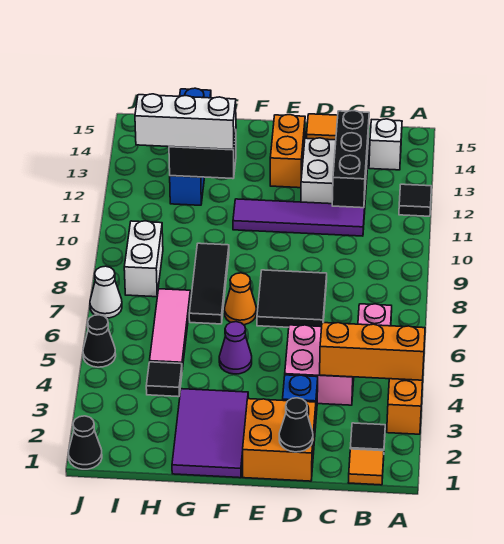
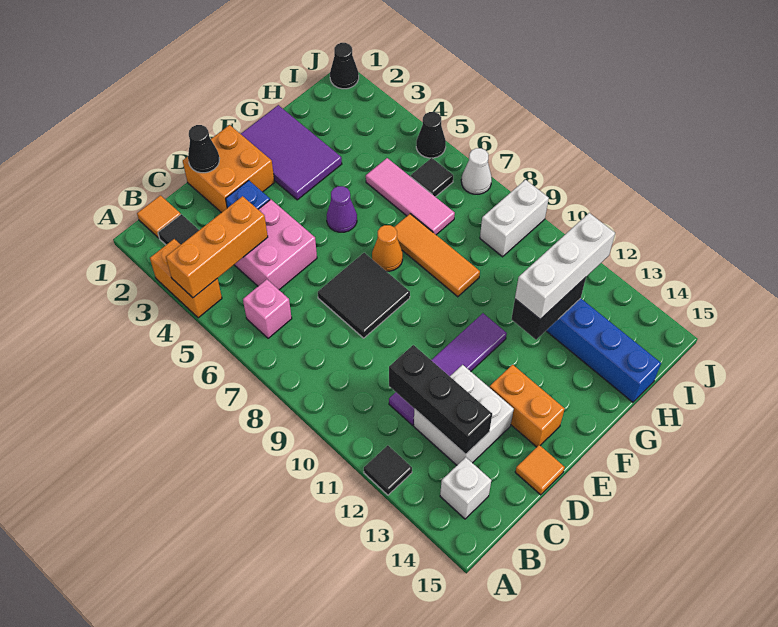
black 1x3 tile [189,243,229,324] -> orange 1x3 tile [394,214,480,297]
black 1x1 tile [146,362,182,397] -> black 1x1 tile moved to [411,158,453,197]
white 1x2 brick [124,221,163,297] -> white 1x2 brick turned to [480,180,549,257]

